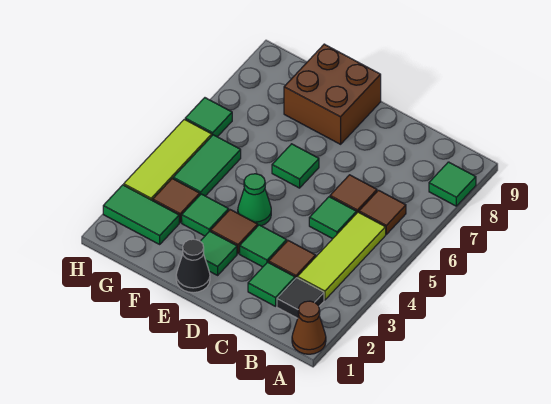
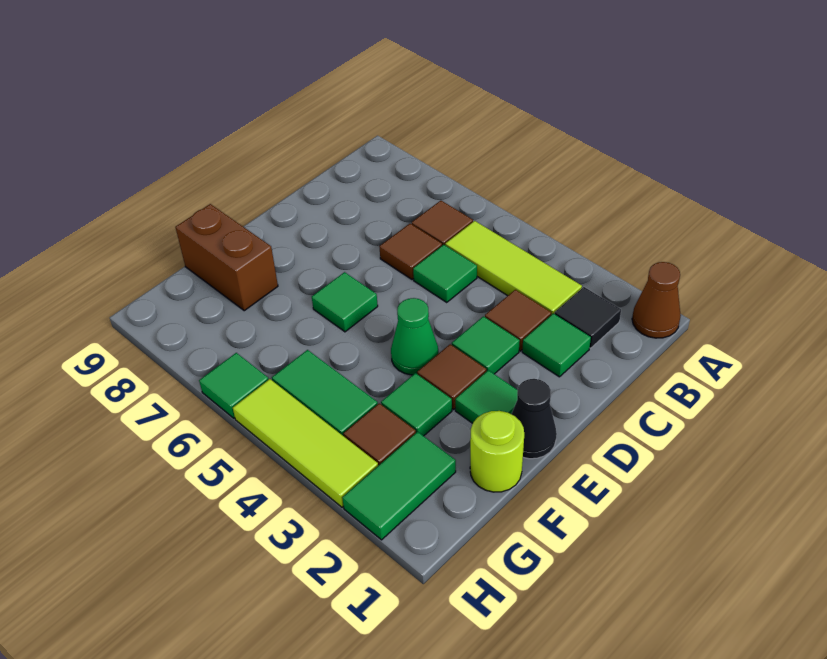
green 1x1 tile [429,162,476,206] -> none
brown 2x2 brick [284,44,381,144] -> brown 1x2 brick [175,204,278,311]
none -> lime 1x1 round brick [470,411,524,492]

